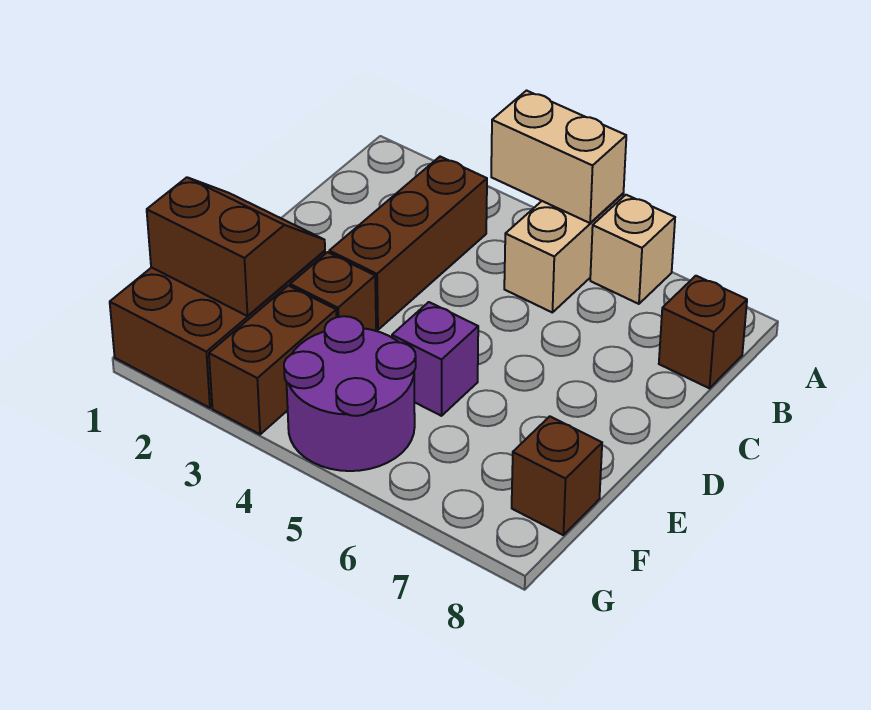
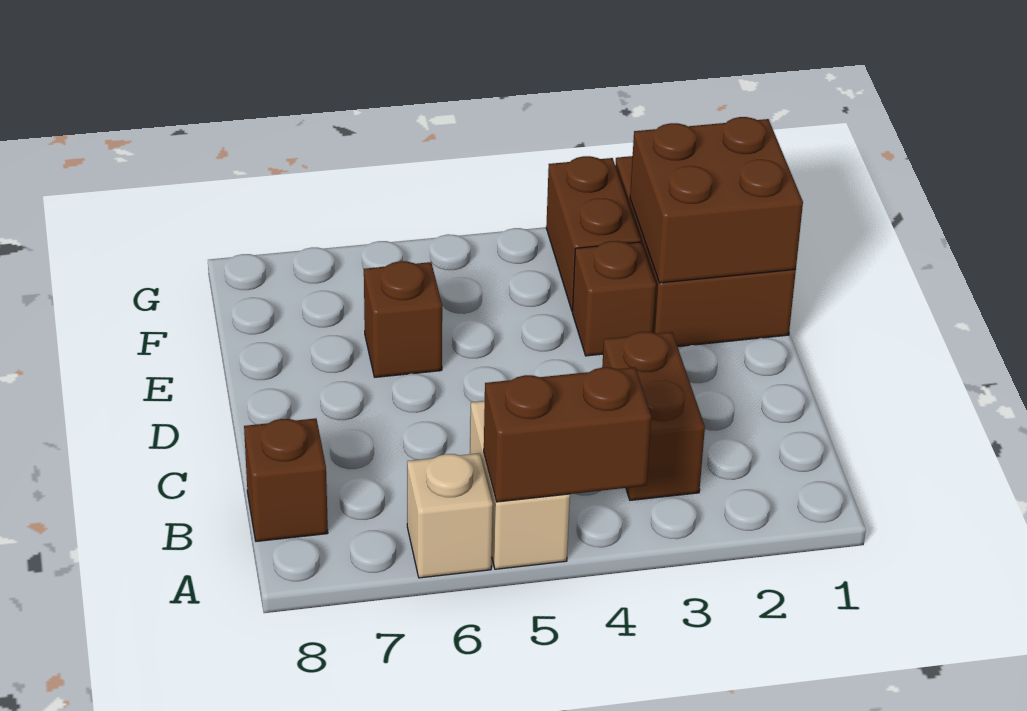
tan 1x2 brick [491,91,626,223] -> brown 1x2 brick [484,367,651,502]
brown 1x3 brick [329,157,487,330] -> brown 1x2 brick [602,332,705,500]
brown 2x2 slope [147,177,325,316] -> brown 2x2 brick [630,117,803,283]
purple 1x1 brick [392,302,478,416] -> none
purple 2x2 round brick [284,316,416,471] -> none
brown 1x1 brick [512,416,602,535] -> brown 1x1 brick moved to [364,261,442,377]

